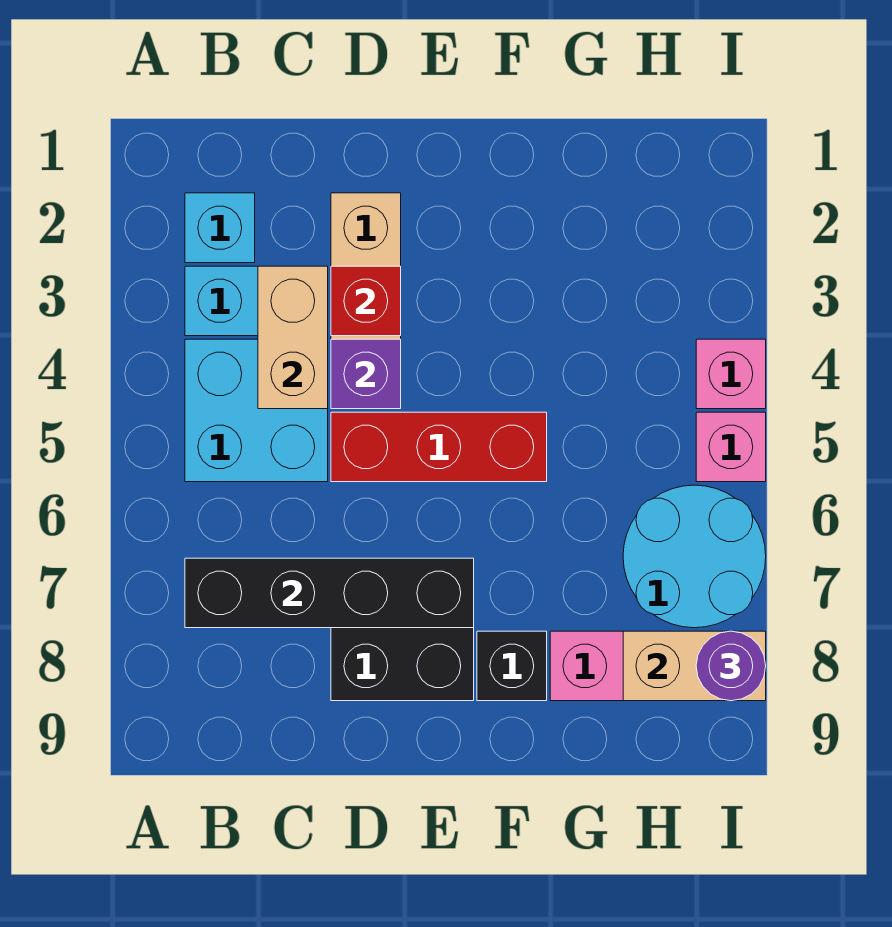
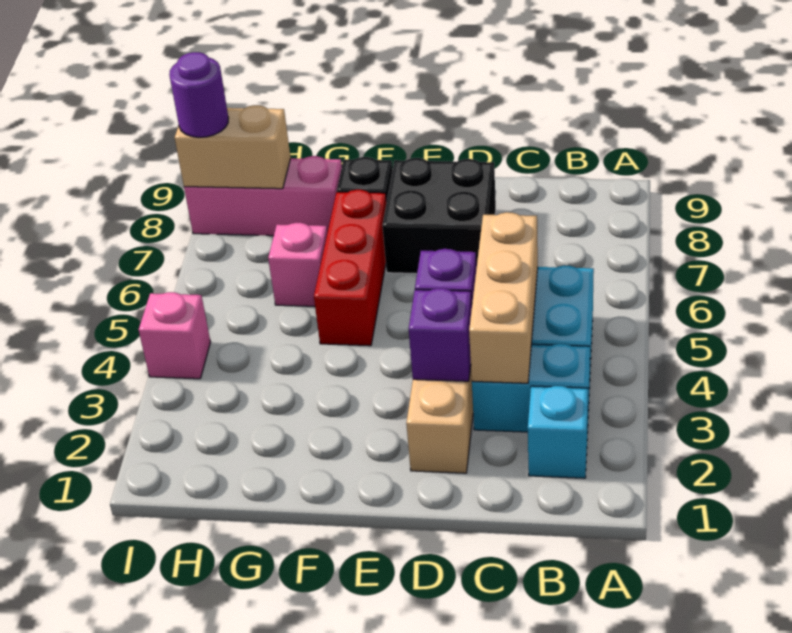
black 1x4 brick [185,558,474,628] -> none
tan 1x2 brick [258,266,328,409] -> tan 1x3 brick [469,212,538,383]
red 1x1 brick [331,266,401,336] -> purple 1x1 brick [409,288,472,381]
red 1x3 brick [331,412,547,482] -> red 1x3 brick turned to [314,190,387,346]
cyan 2x2 round brick [623,485,766,628] -> none
pink 1x1 brick [696,412,766,482] -> pink 1x1 brick moved to [268,223,327,306]

